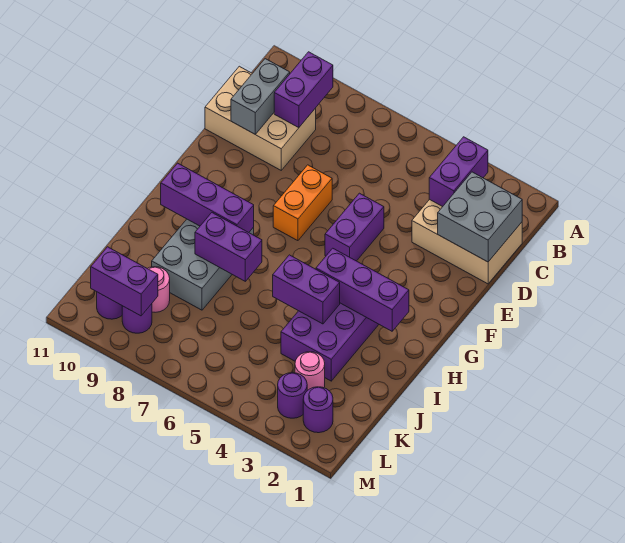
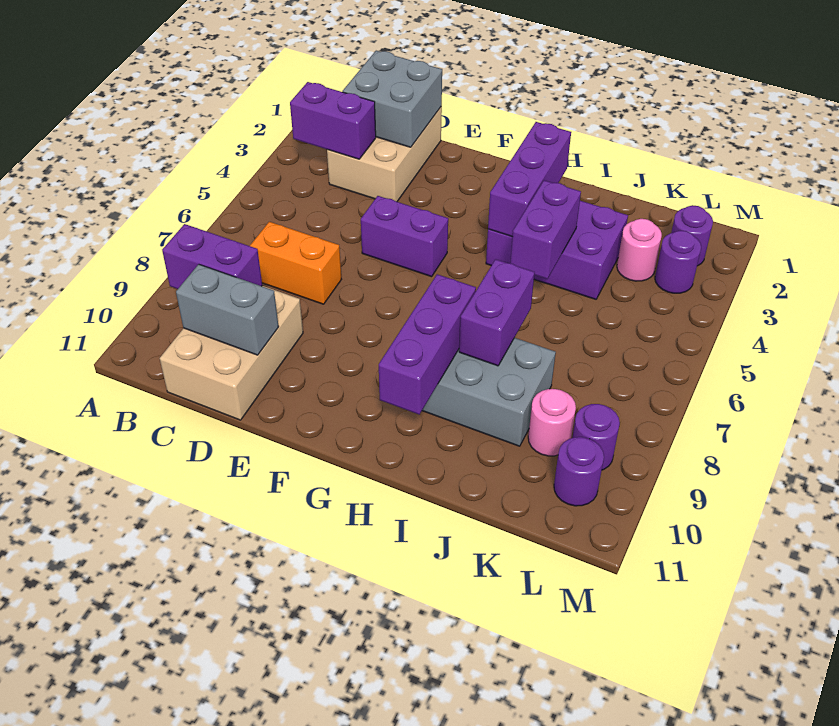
orange 1x2 brick [273,165,332,241] -> orange 1x2 brick moved to [250,222,342,304]
purple 1x2 brick [91,247,158,316] -> none

